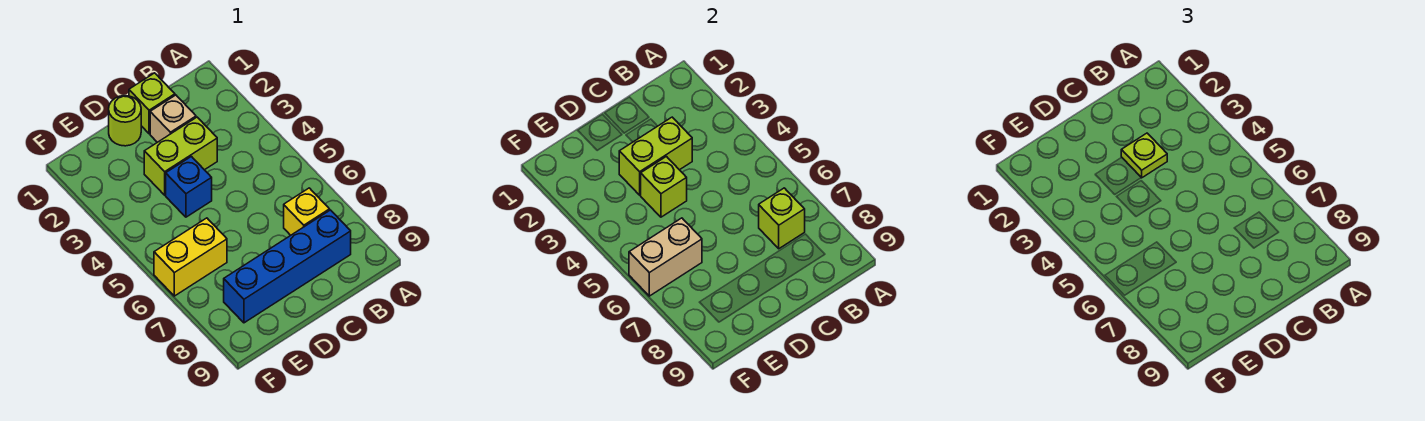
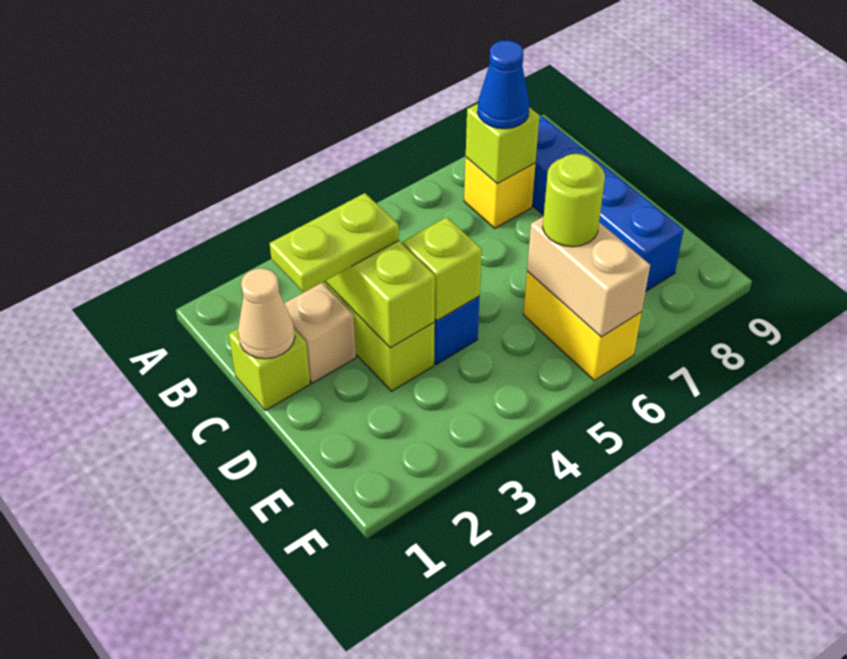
none -> blue 1x1 cone [478,40,530,129]
none -> tan 1x1 cone [238,268,295,359]
lime 1x1 plate [1121,133,1167,178] -> lime 1x2 plate [269,193,399,293]
lime 1x1 round brick [109,96,141,146] -> lime 1x1 round brick moved to [543,154,605,247]

